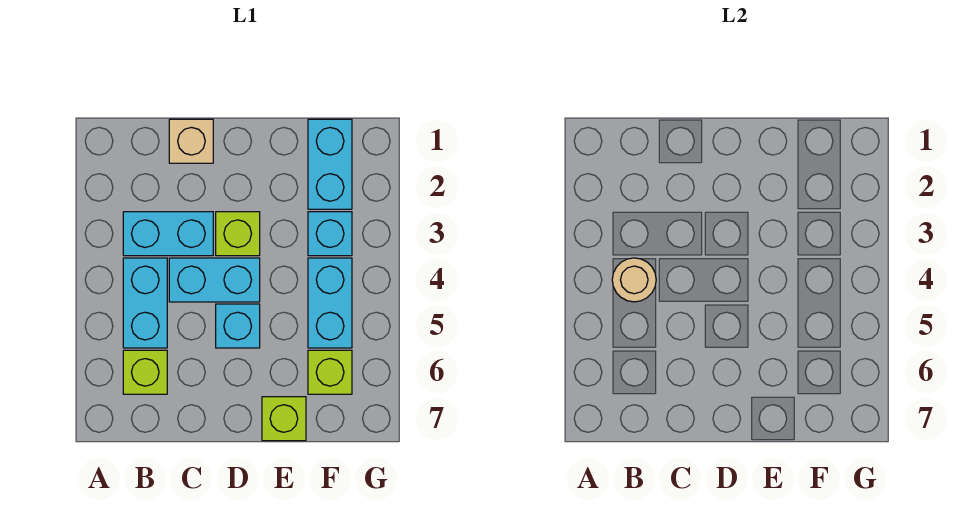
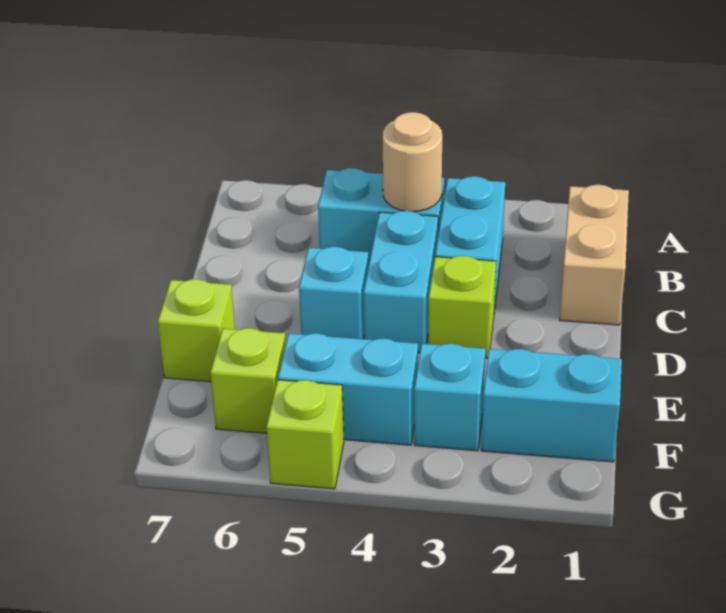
lime 1x1 brick [123,350,167,394] -> lime 1x1 brick moved to [266,380,344,489]
tan 1x1 brick [169,119,213,163] -> tan 1x2 brick [560,185,629,325]

